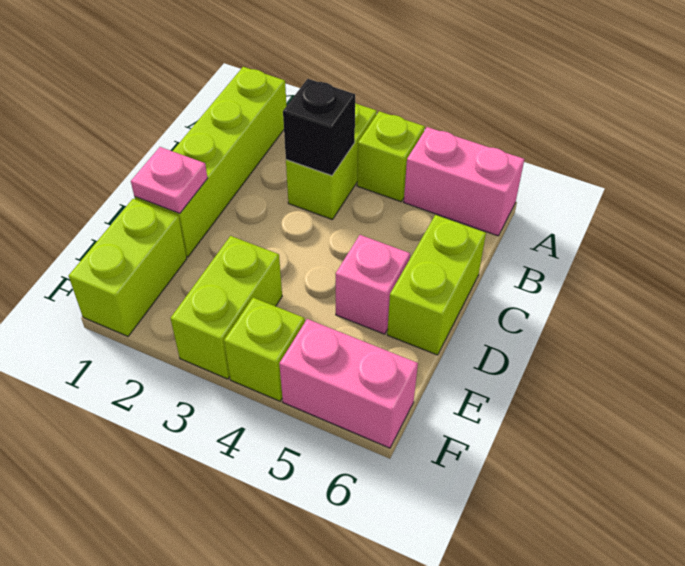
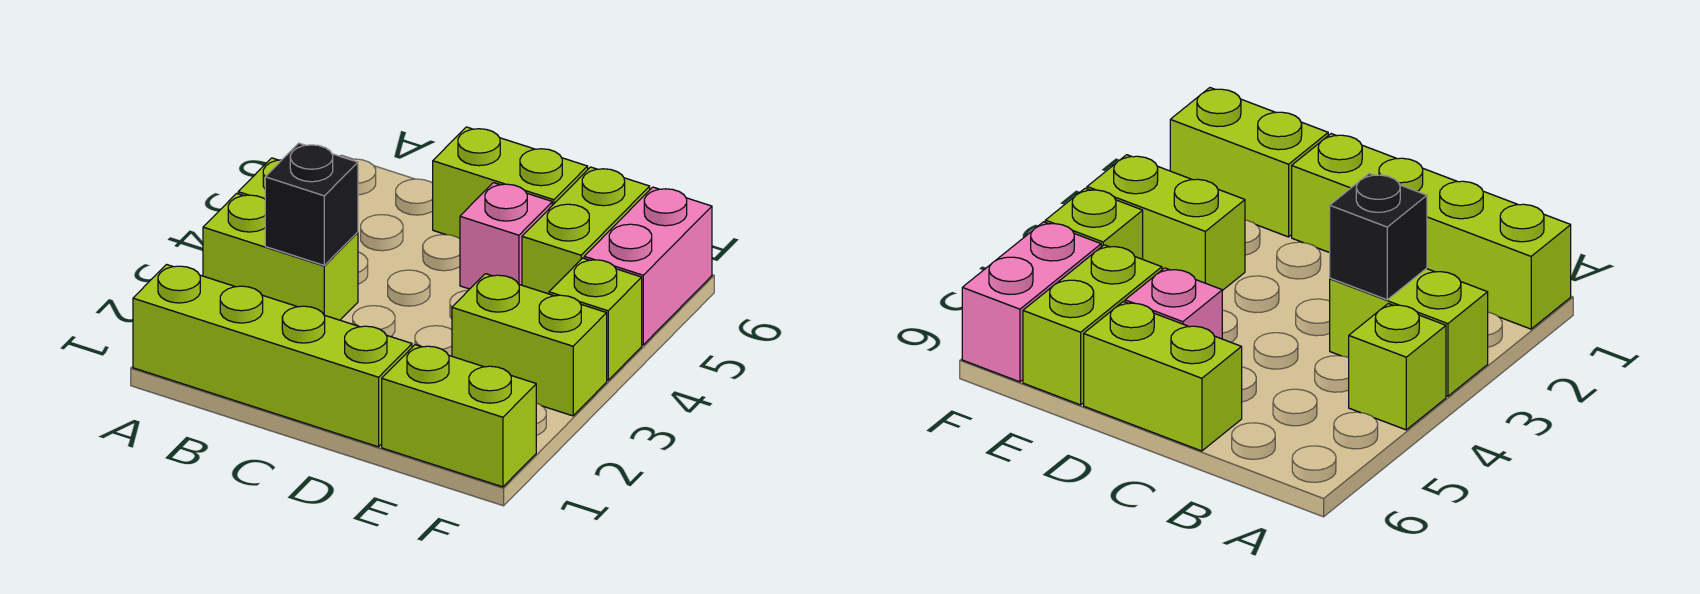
pink 1x2 brick [404,127,524,236] -> none
pink 1x1 plate [131,147,208,213] -> none
none -> lime 1x2 brick [522,167,650,294]

